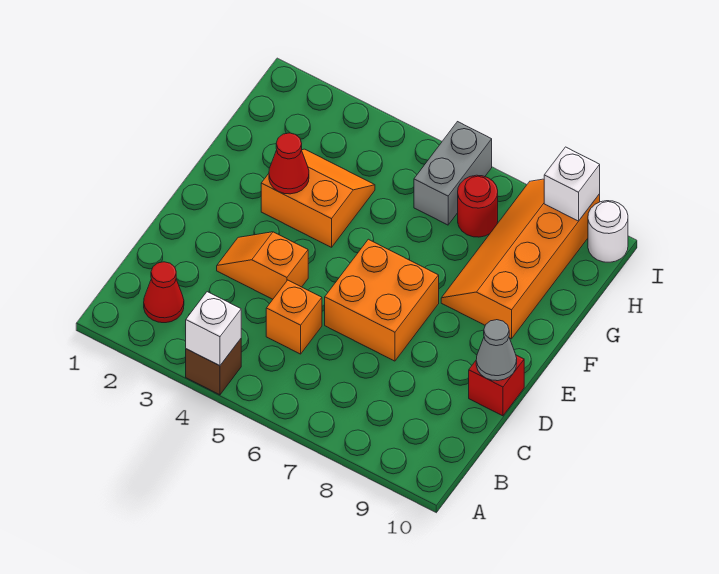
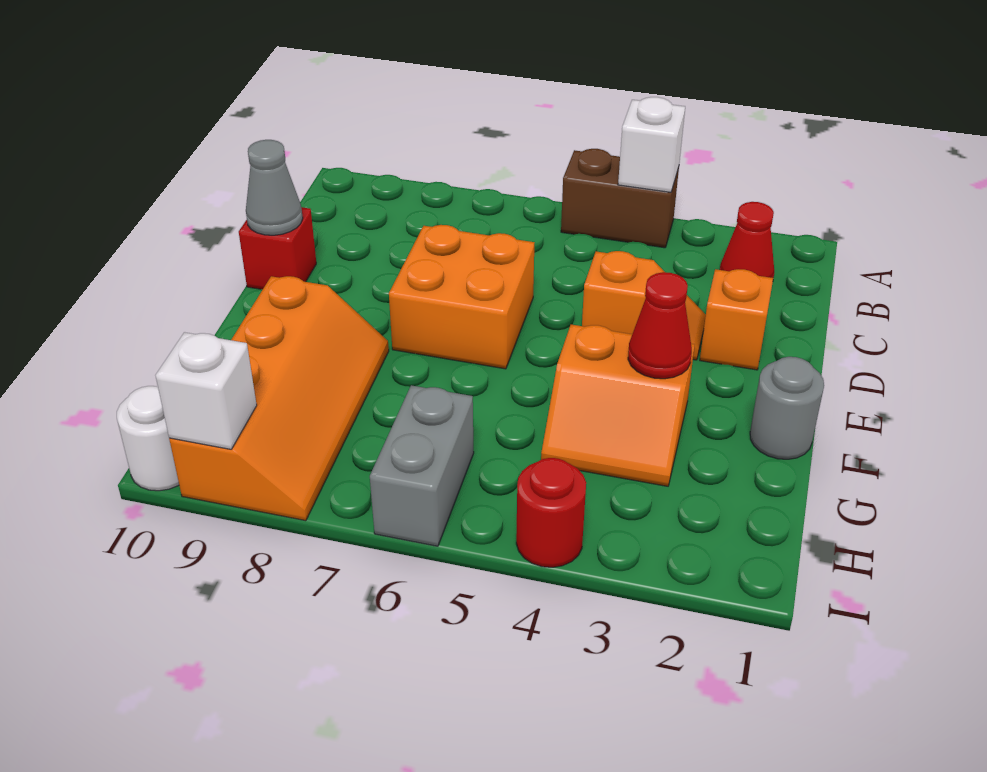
brown 1x1 brick [186,339,241,395] -> brown 1x2 brick [561,149,679,248]
orange 1x1 brick [266,280,322,354] -> orange 1x1 brick moved to [700,269,773,370]
none -> grey 1x1 round brick [750,357,824,459]
red 1x1 round brick [458,175,498,237] -> red 1x1 round brick moved to [516,458,586,567]

